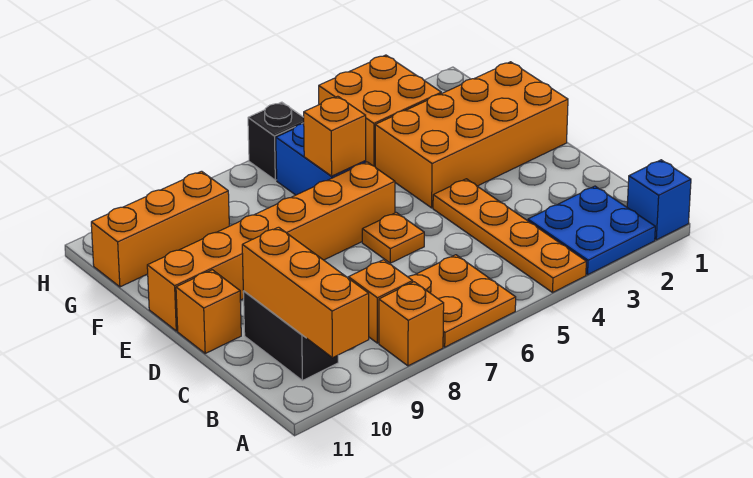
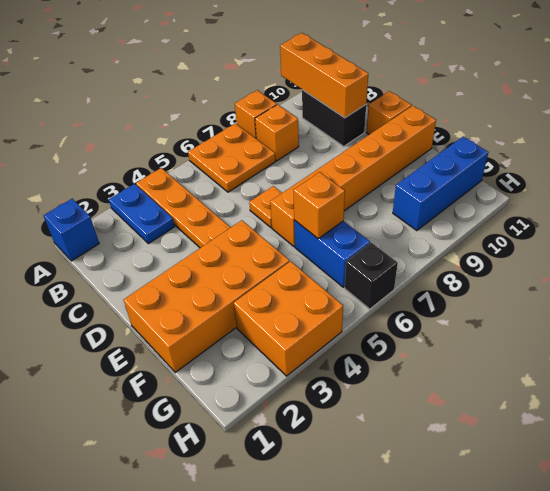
blue 2x2 plate [528,186,655,275] -> blue 1x2 plate [109,184,175,244]
orange 1x3 brick [91,171,229,287] -> blue 1x3 brick [393,137,488,231]

